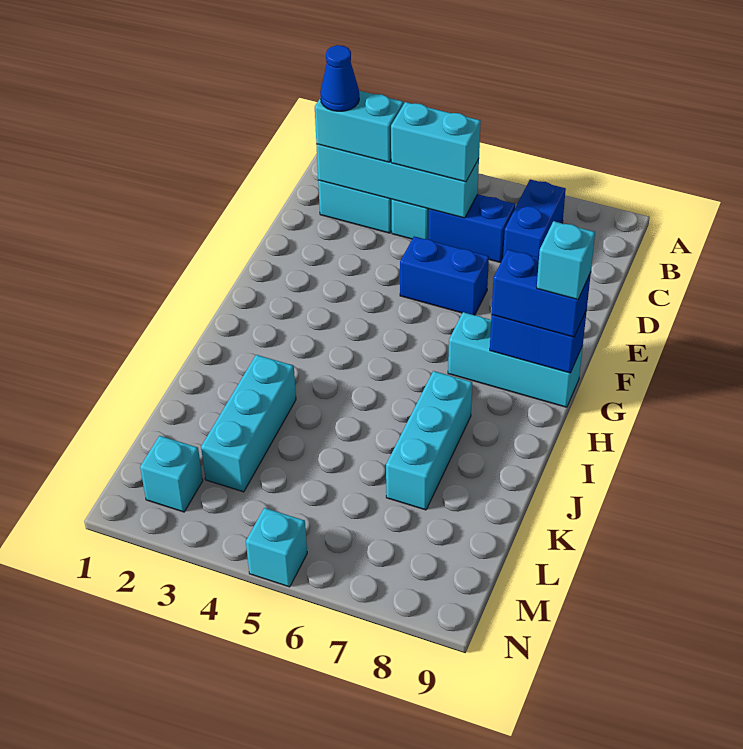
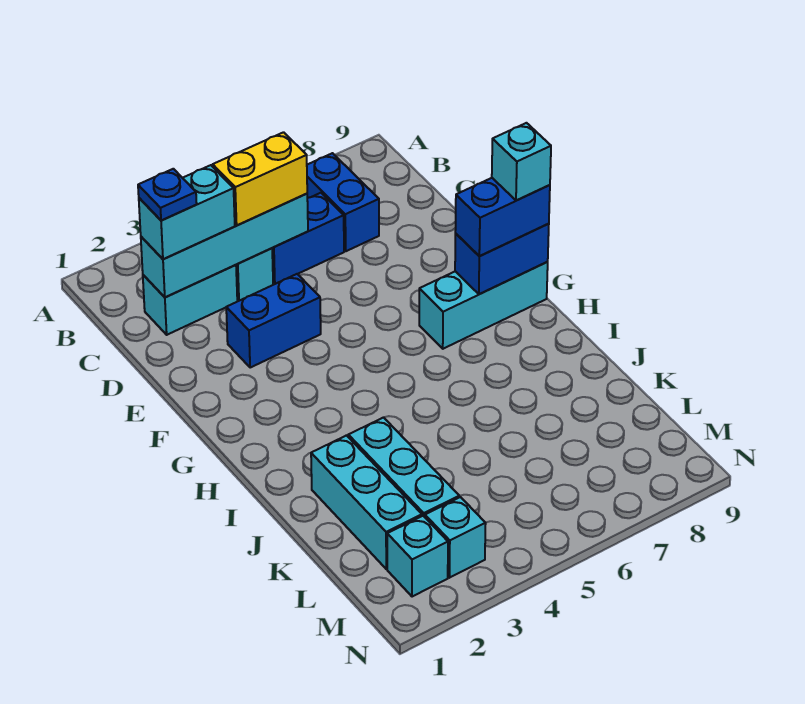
blue 1x1 cone [320,45,359,111] -> blue 1x1 plate [138,169,197,220]
cyan 1x2 brick [391,102,481,182] -> yellow 1x2 brick [213,132,307,225]
blue 1x2 brick [400,236,489,315] -> blue 1x2 brick moved to [226,274,321,368]
cyan 1x3 brick [386,371,472,510] -> cyan 1x3 brick moved to [311,435,422,569]
cyan 1x1 brick [246,508,307,587] -> cyan 1x1 brick moved to [425,497,486,578]

